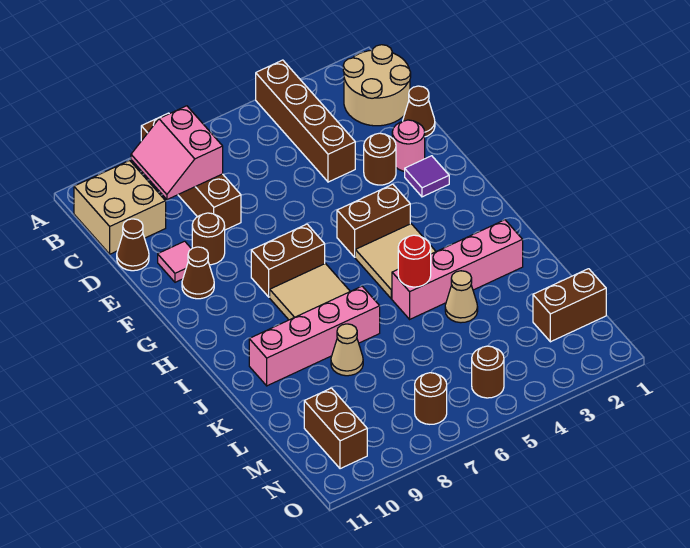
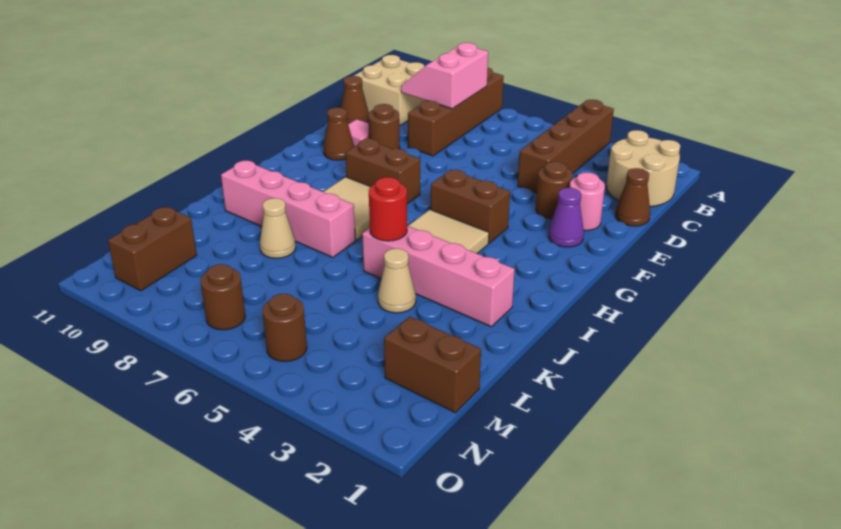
purple 1x1 tile [405,156,449,197] -> purple 1x1 cone [548,188,584,247]

